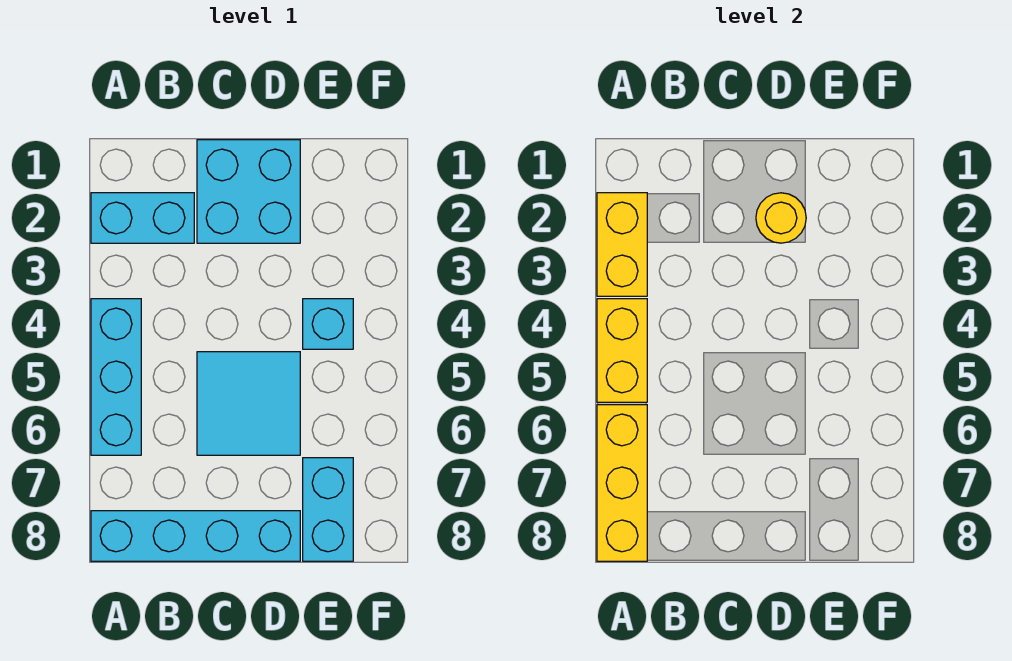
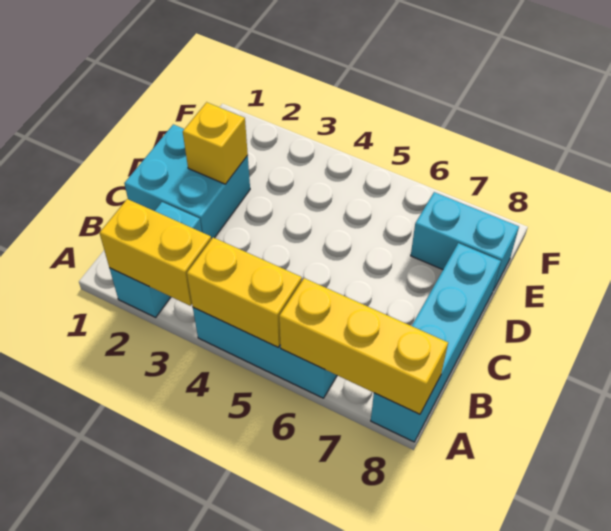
cyan 2x2 tile [197,352,300,455] -> none
yellow 1x1 round brick [756,193,806,243] -> yellow 1x1 brick [183,102,248,184]
cyan 1x1 brick [303,299,353,349] -> none

